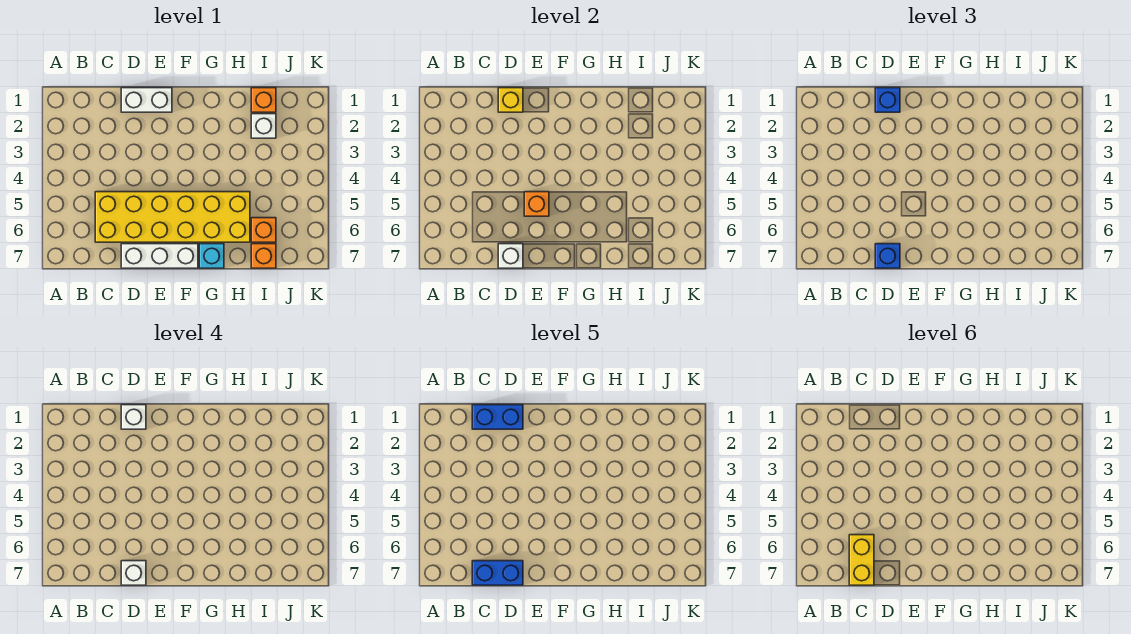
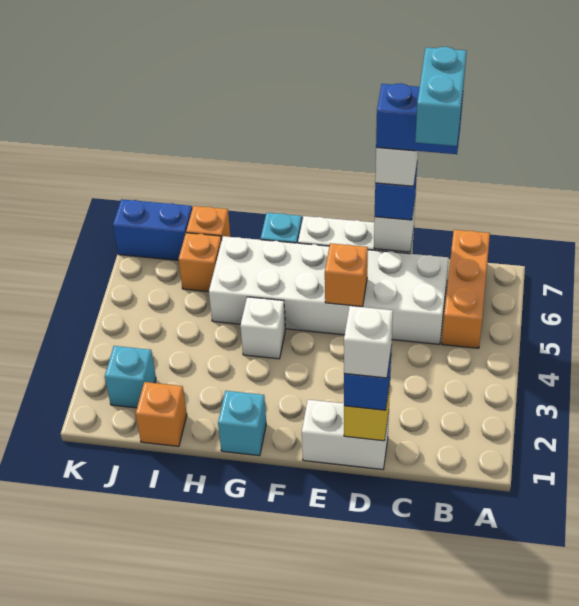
none -> orange 1x3 brick [442,230,490,348]
blue 1x2 brick [472,405,523,429] -> blue 1x2 brick moved to [113,199,192,260]
yellow 2x6 brick [95,192,250,242] -> white 2x6 brick [209,236,449,344]
yellow 1x2 brick [849,535,874,585] -> cyan 1x2 brick [415,47,467,146]
none -> cyan 1x1 brick [218,391,266,456]
white 1x1 brick [251,114,276,138] -> white 1x1 brick moved to [240,297,285,359]
none -> cyan 1x1 brick [105,346,156,408]

